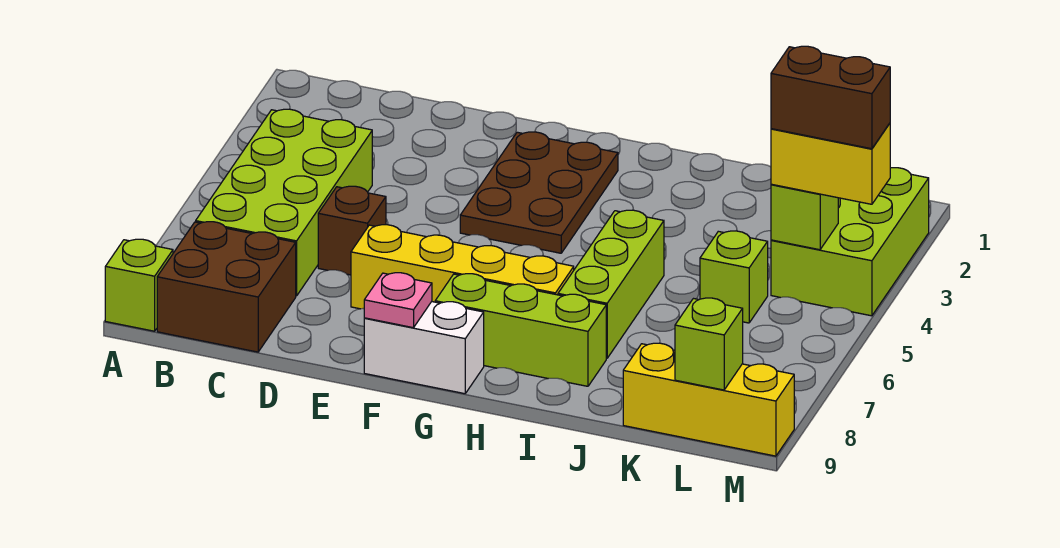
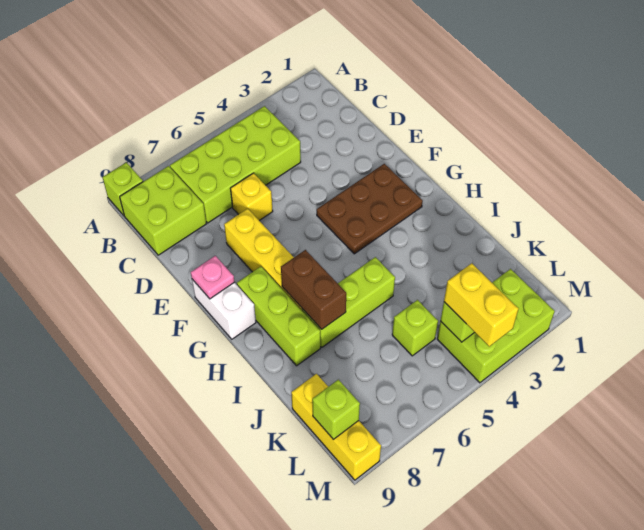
brown 2x2 brick [157,222,296,352] -> lime 2x2 brick [120,166,207,255]
brown 1x1 brick [318,186,386,275] -> yellow 1x1 brick [230,173,273,221]
brown 1x2 brick [771,46,890,149] -> brown 1x2 brick moved to [281,250,346,329]

